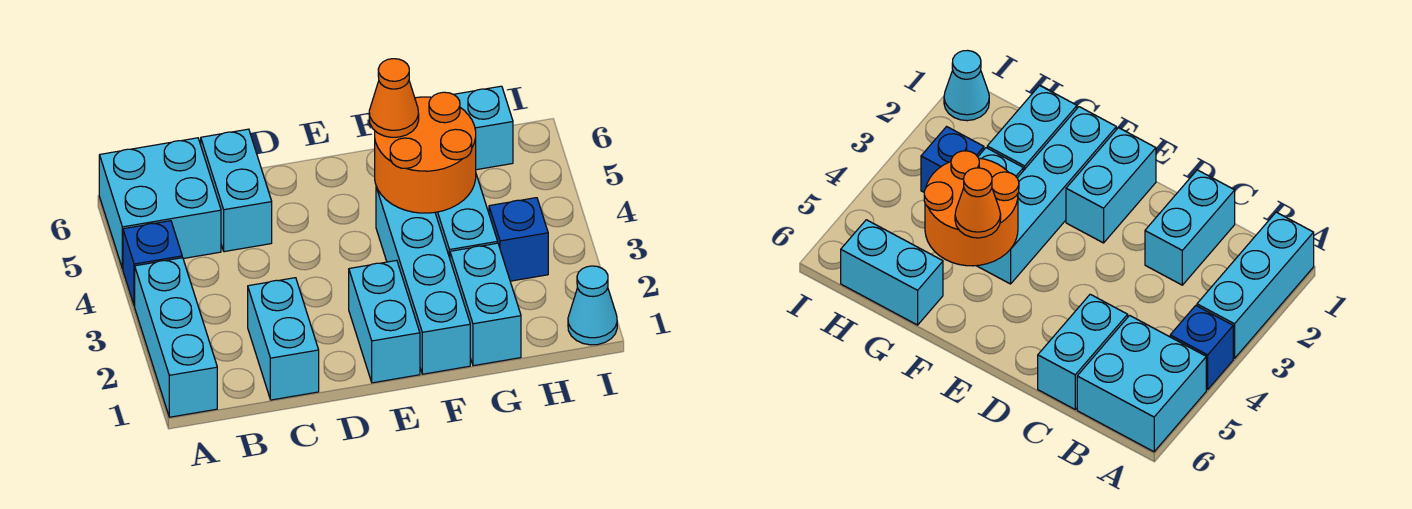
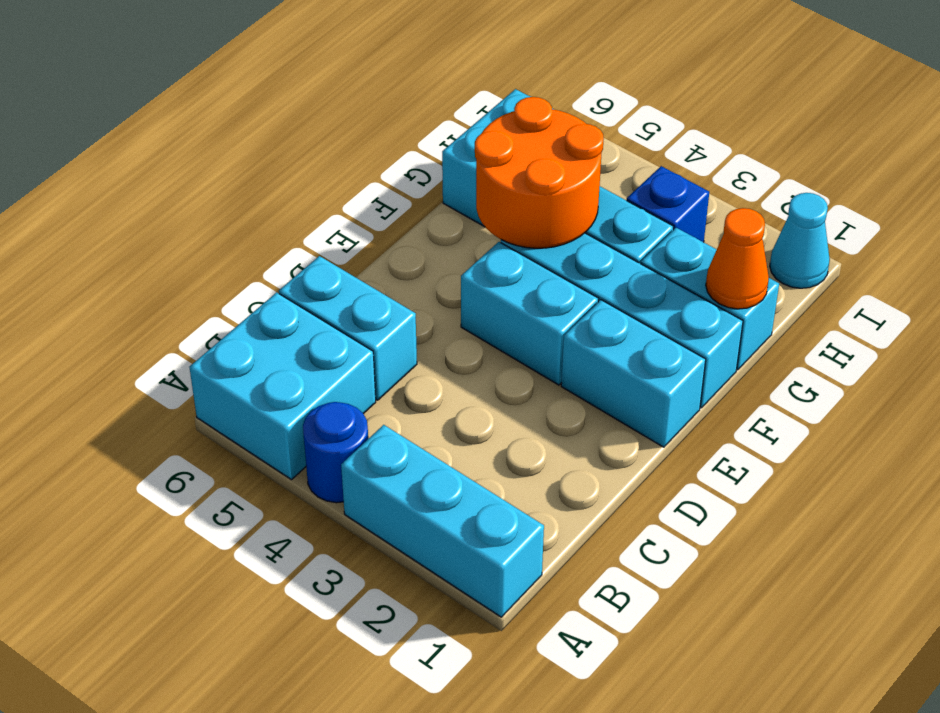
blue 1x1 brick [123,221,182,306] -> blue 1x1 round brick [303,402,368,503]
cyan 1x2 brick [248,278,319,400] -> cyan 1x2 brick moved to [461,242,599,385]
orange 1x1 cone [369,59,419,137] -> orange 1x1 cone moved to [706,208,769,309]

